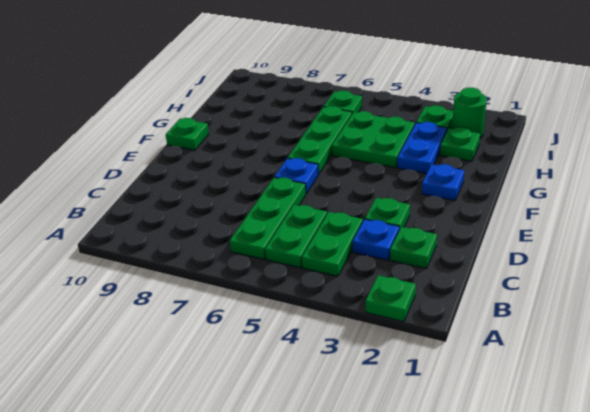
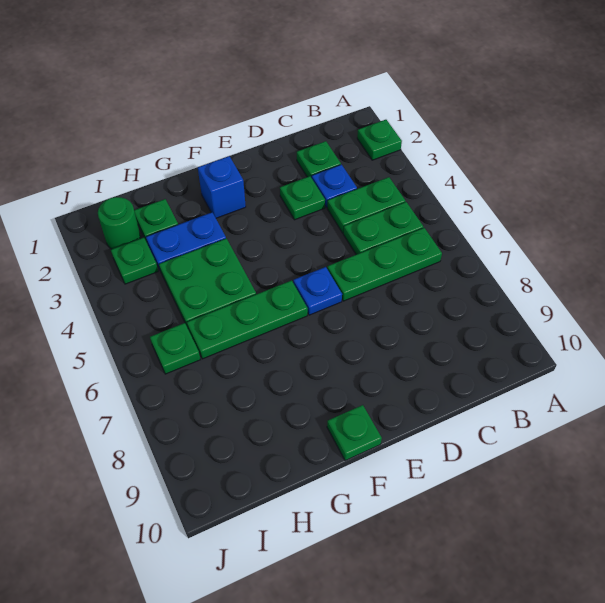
blue 1x1 plate [422,164,464,201] -> blue 1x1 brick [198,156,246,218]

